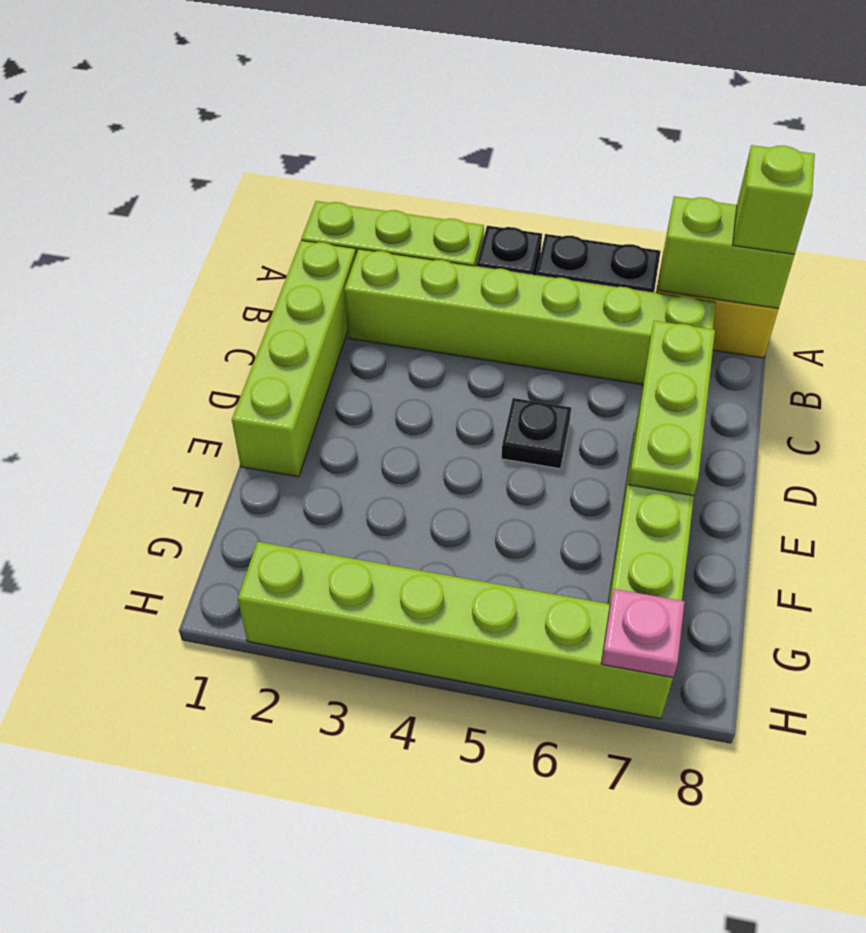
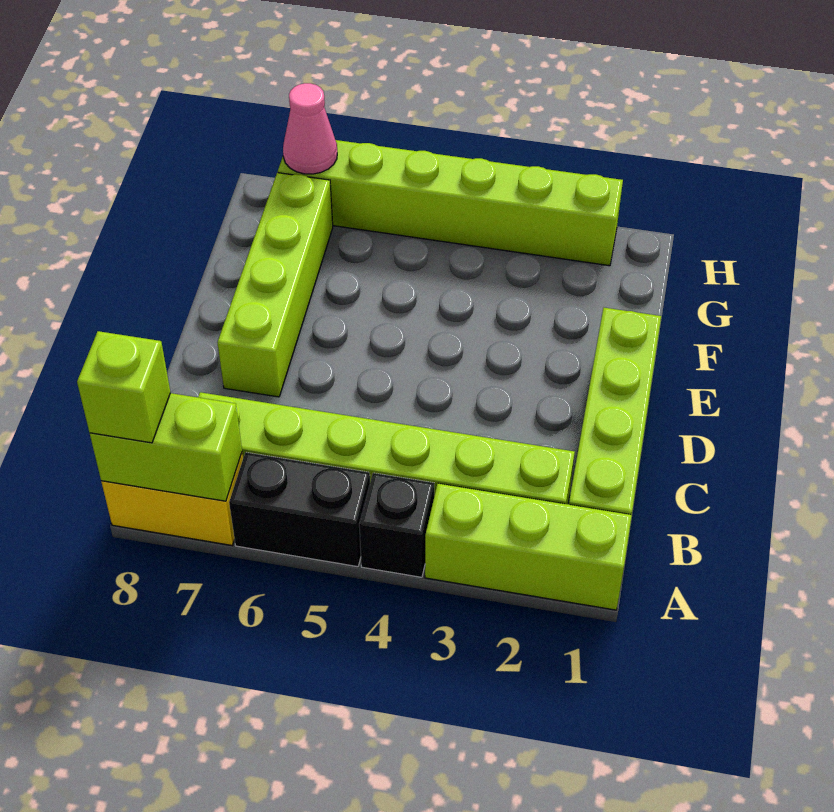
lime 1x3 plate [628,321,715,496] -> none
black 1x1 plate [501,398,571,469] -> none
pink 1x1 plate [601,589,685,677] -> pink 1x1 cone [283,83,337,174]

